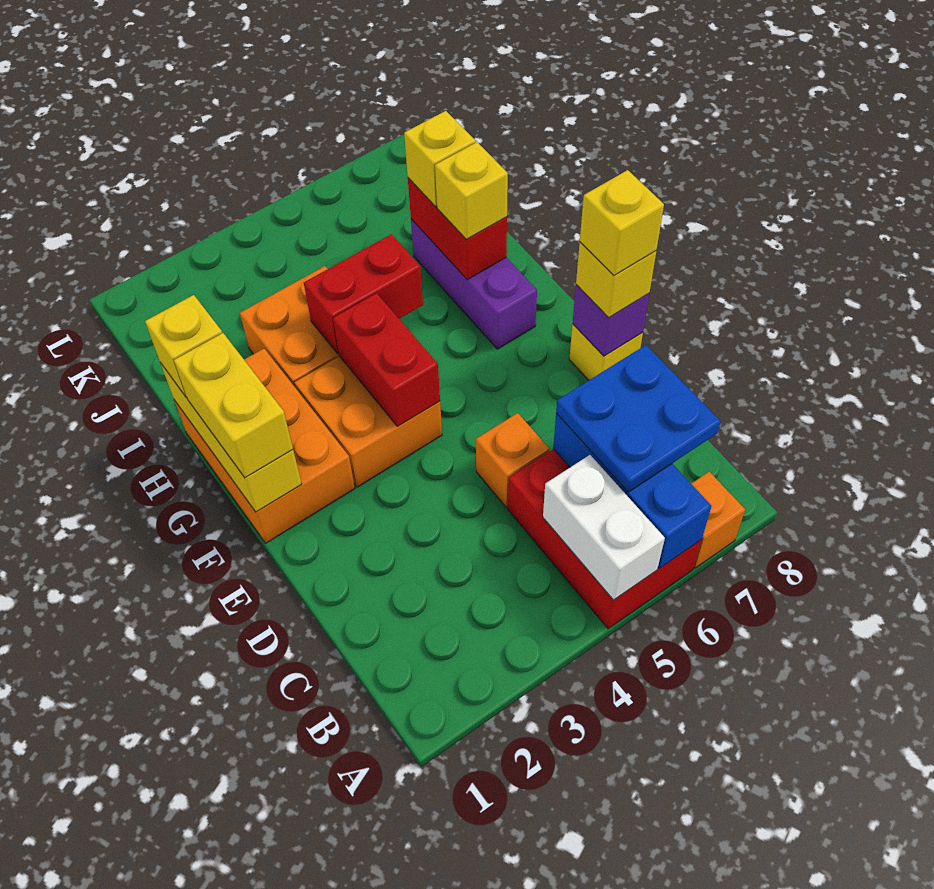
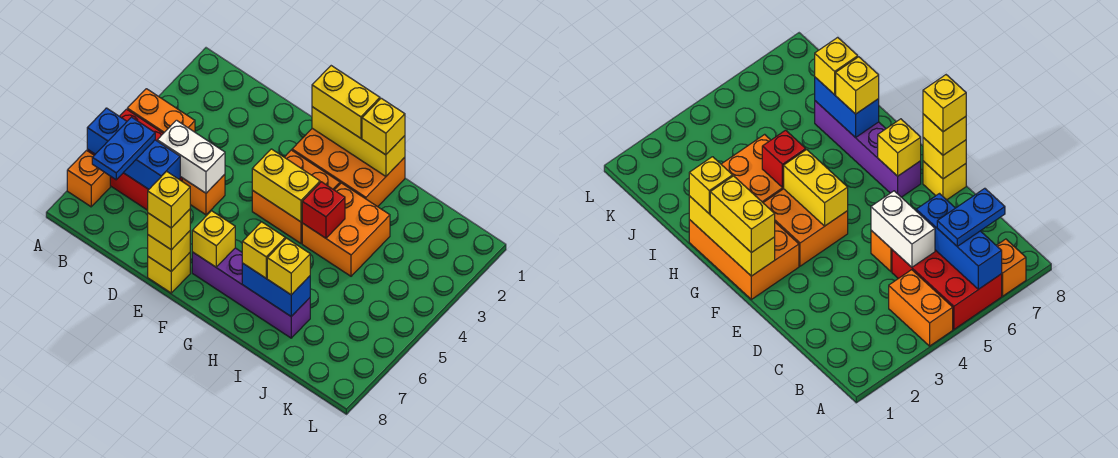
none -> orange 1x2 brick [127,89,195,133]
white 1x2 brick [543,455,665,600] -> white 1x2 brick moved to [157,120,225,193]
blue 2x2 plate [556,345,721,492] -> blue 1x2 plate [92,117,155,180]
purple 1x1 brick [573,285,649,356] -> yellow 1x1 brick [148,231,190,271]
red 1x2 brick [333,293,440,426] -> yellow 1x2 brick [252,149,320,222]
none -> yellow 1x1 brick [192,211,235,267]
purple 1x3 brick [411,219,537,349] -> purple 1x4 brick [192,248,310,338]
red 1x2 brick [304,234,423,354] -> red 1x1 brick [302,182,345,238]
red 1x2 brick [408,178,507,279] -> blue 1x2 brick [242,263,310,316]

